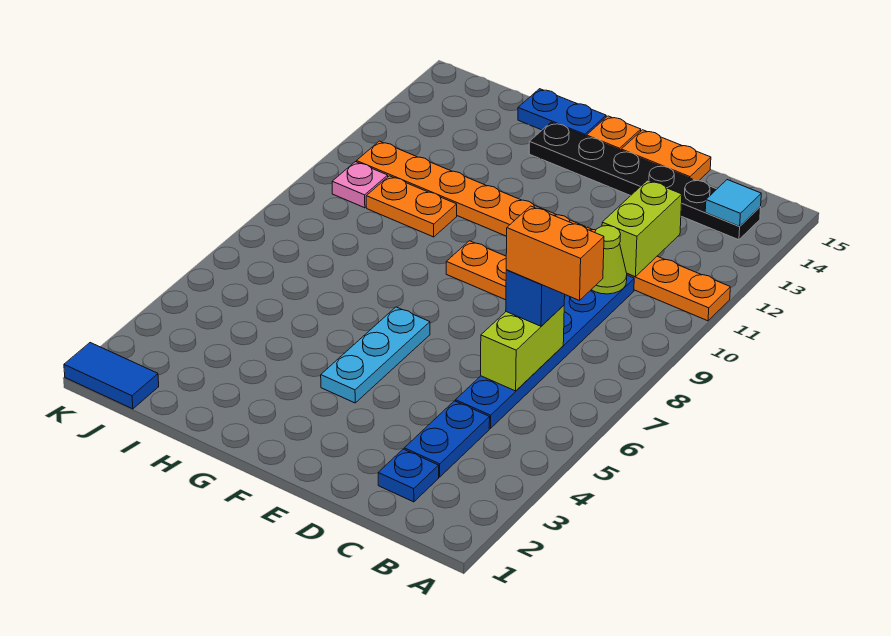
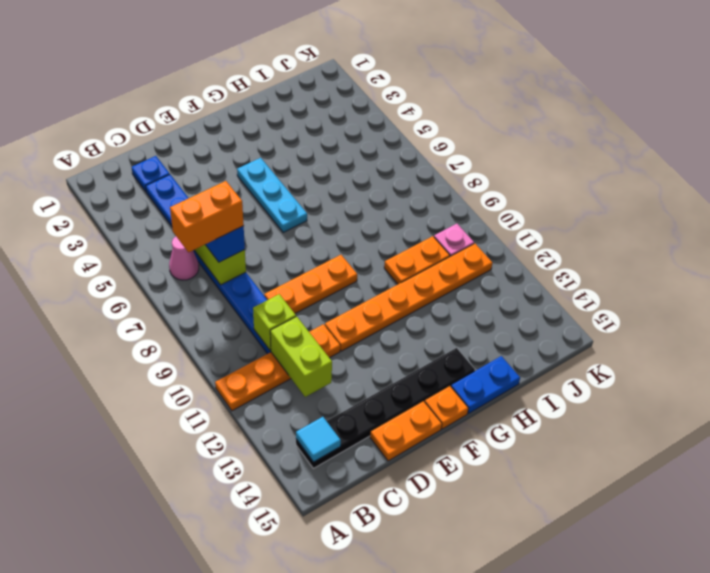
none -> pink 1x1 cone [169,237,199,280]
lime 1x1 cone [591,226,627,294] -> lime 1x1 brick [253,294,296,351]
blue 1x2 tile [64,343,159,409] -> none

